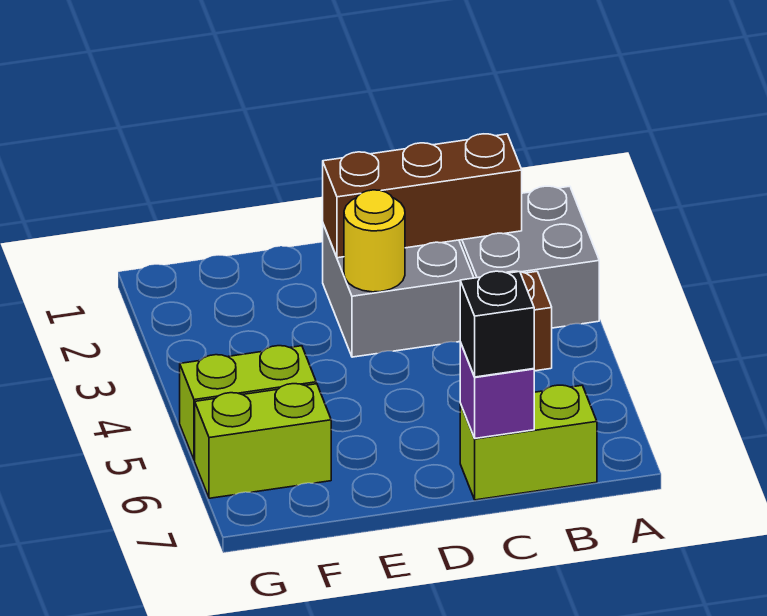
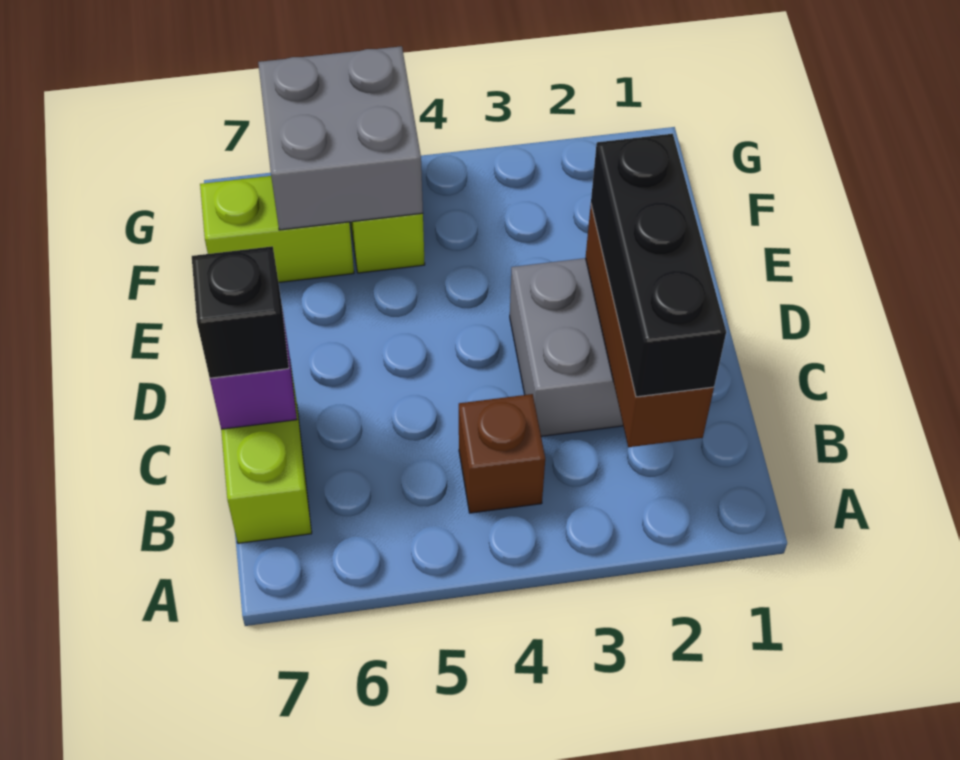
grey 2x2 brick [459,186,599,328] -> grey 2x2 brick moved to [258,46,423,230]
none -> black 1x3 brick [591,134,726,397]
yellow 1x1 round brick [344,190,405,292] -> none
lime 1x2 brick [195,384,331,498] -> lime 1x2 brick turned to [200,176,354,283]

